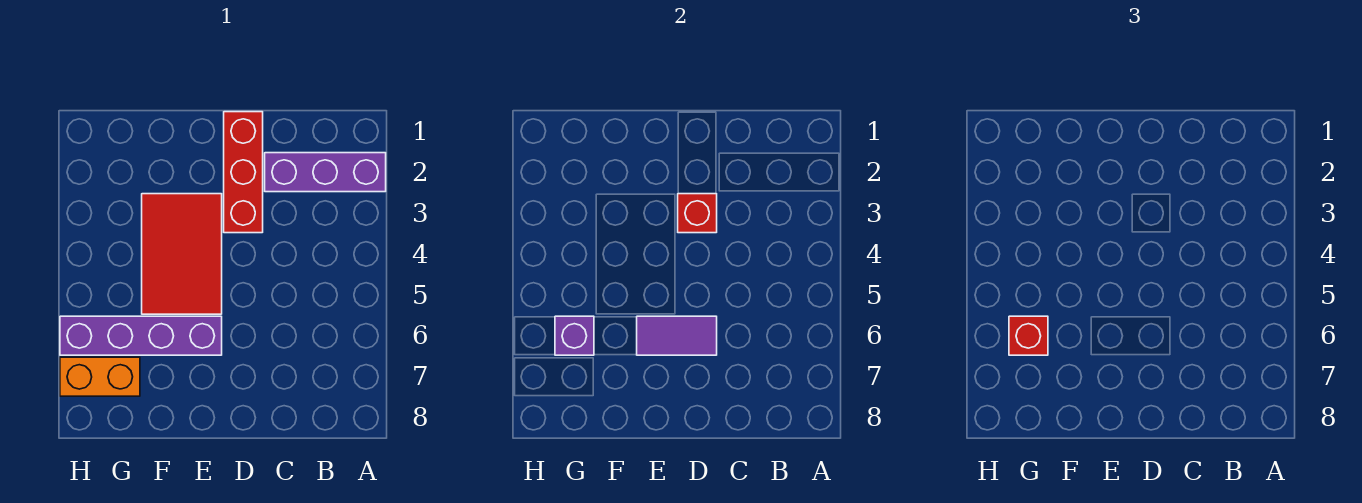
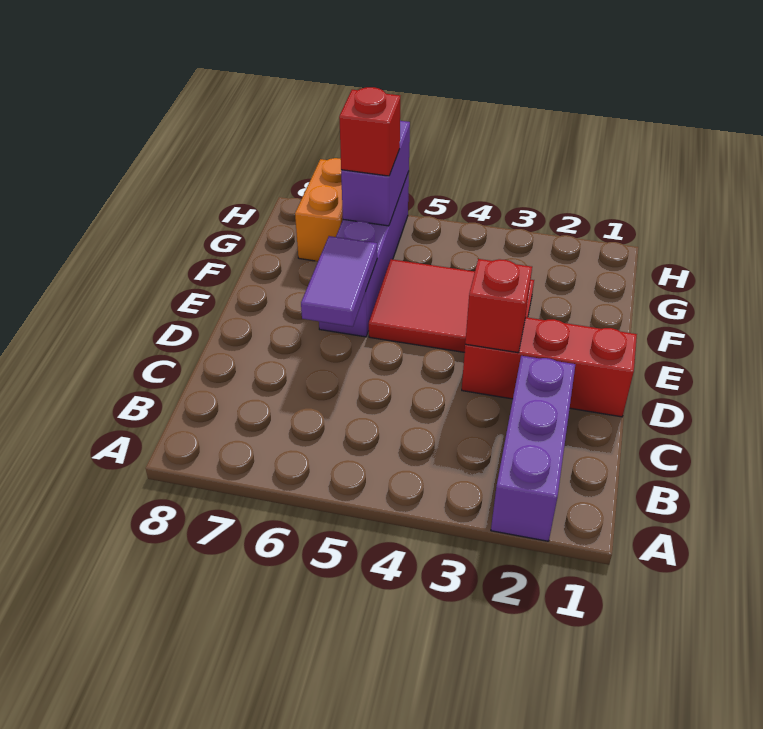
purple 1x1 brick [555,316,594,355] -> purple 1x2 brick [341,121,410,226]

